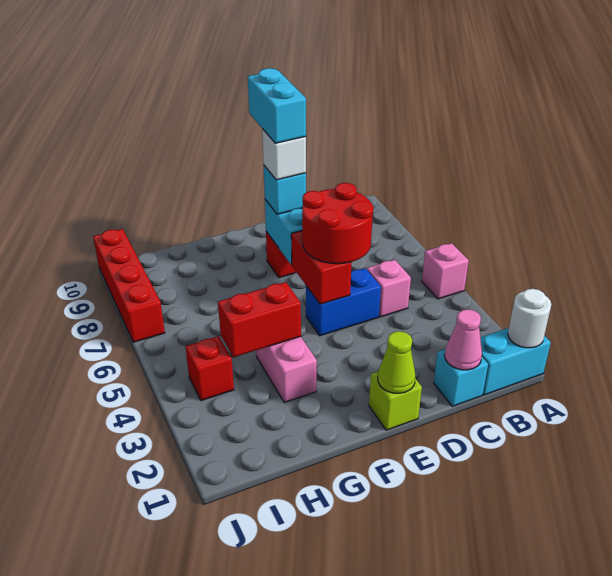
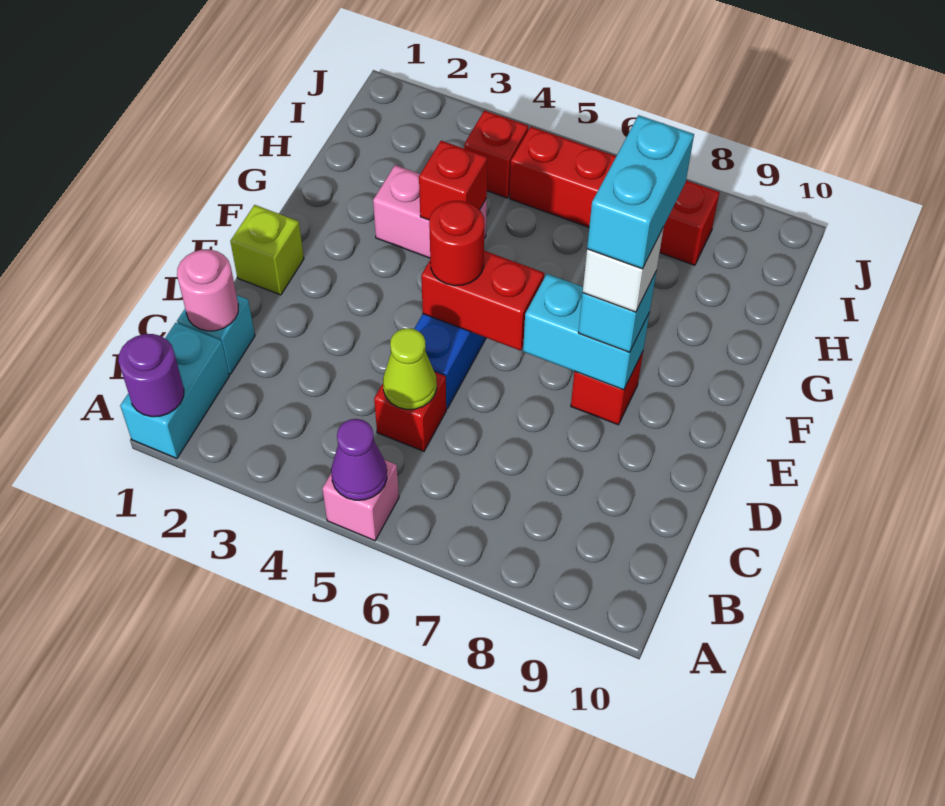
white 1x1 round brick [508,289,551,348] -> purple 1x1 round brick [118,334,184,417]
none -> purple 1x1 cone [331,419,387,500]
pink 1x1 cone [445,309,482,370] -> pink 1x1 round brick [177,250,238,331]
pink 1x1 brick [367,260,411,317] -> red 1x1 brick [374,372,446,451]
red 2x2 round brick [302,183,373,264] -> red 1x1 round brick [429,201,485,286]
lime 1x1 cone [378,331,416,393] -> lime 1x1 cone moved to [383,328,437,409]
cyan 1x2 brick [248,68,306,143] -> cyan 1x2 brick turned to [587,115,694,269]
red 1x2 brick [218,282,301,357] -> red 1x1 brick [419,141,487,220]
red 1x4 brick [93,229,165,342] -> red 1x4 brick moved to [510,127,720,265]

